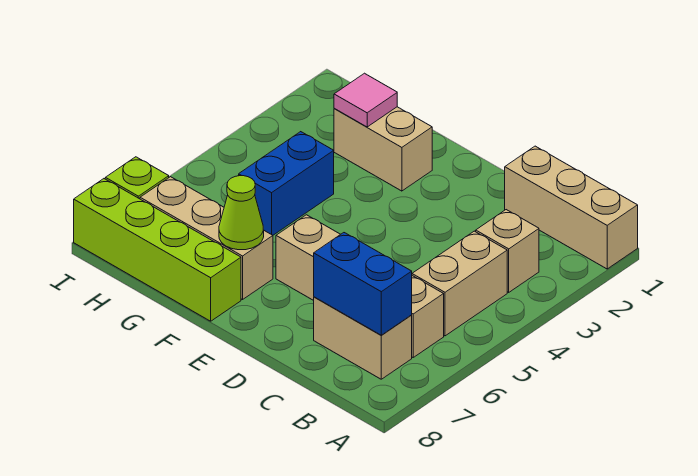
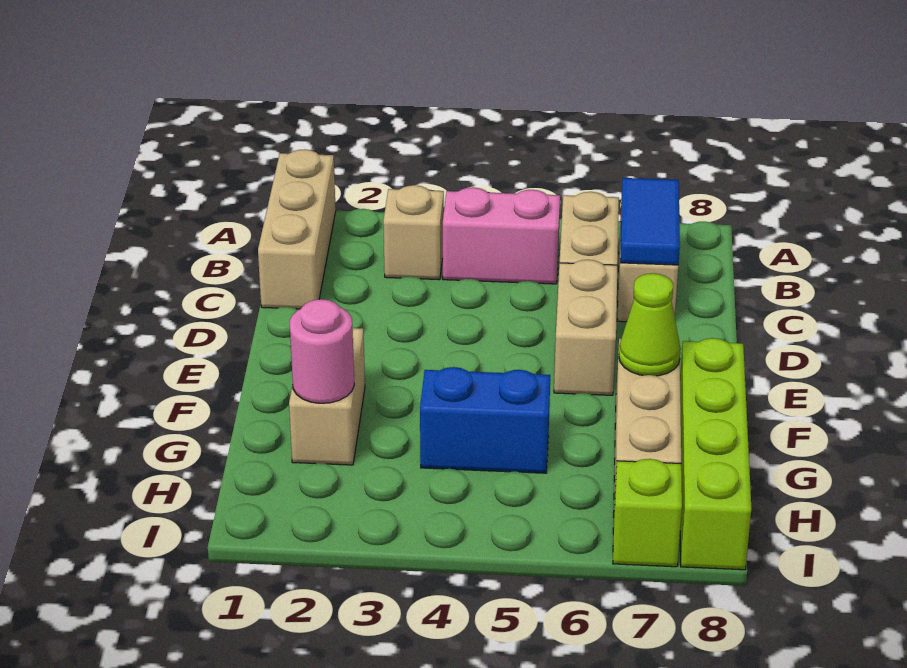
tan 1x2 brick [412,231,507,336] -> pink 1x2 brick [443,187,560,284]
blue 1x2 brick [314,233,412,335] -> blue 1x2 tile [620,178,680,265]
pink 1x1 tile [334,73,397,127] -> pink 1x1 round brick [290,299,354,403]

